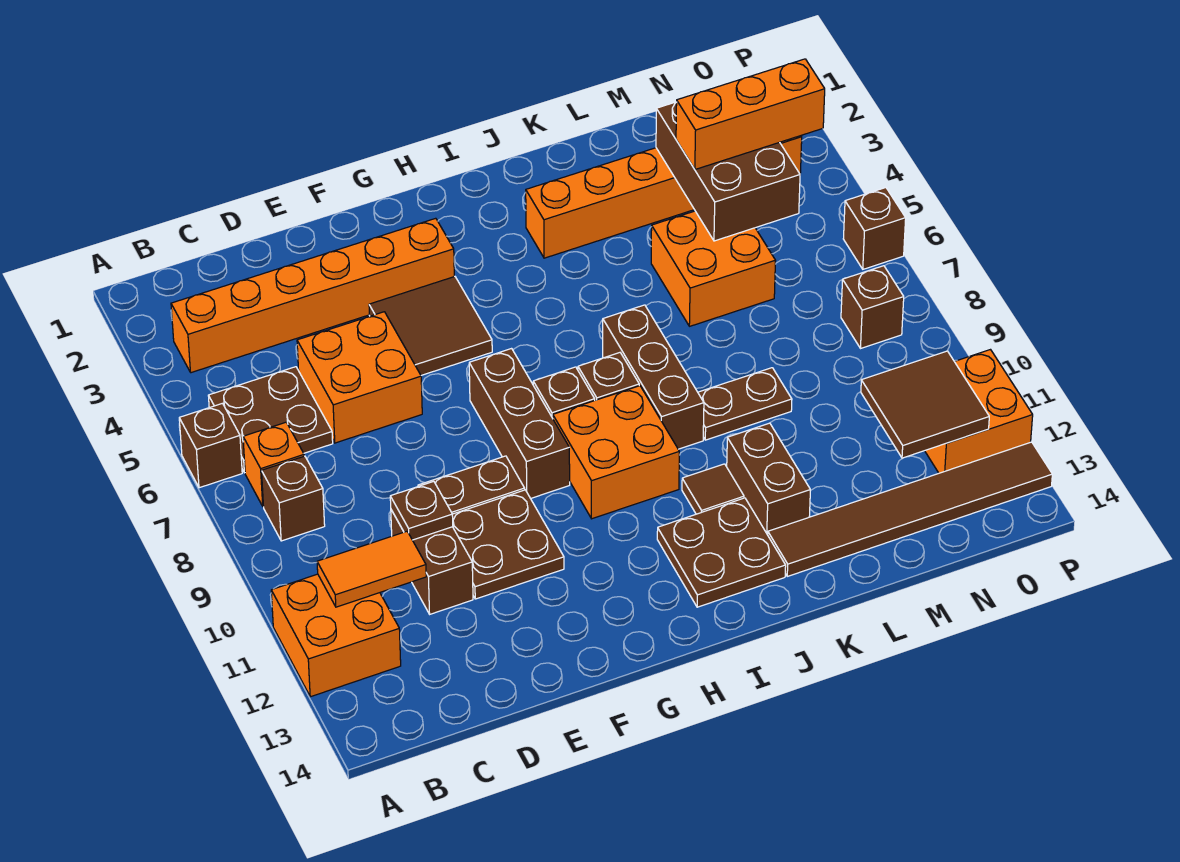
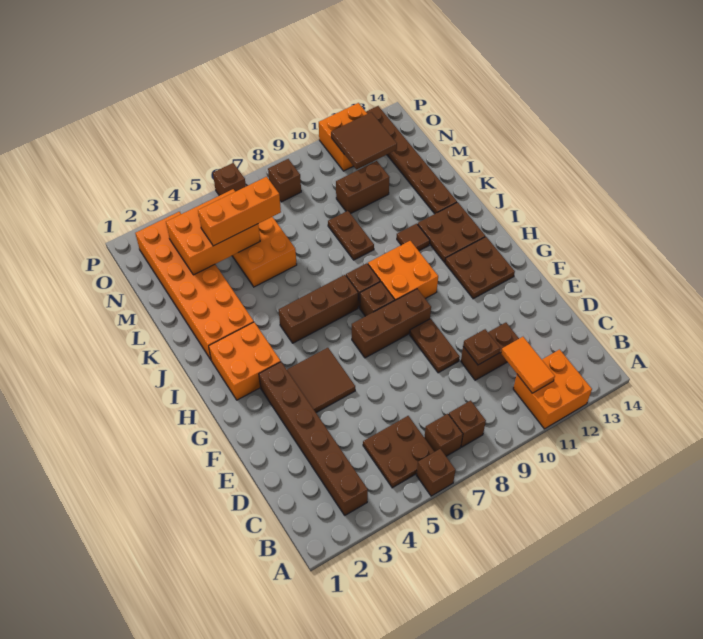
orange 1x6 brick [171,218,454,373] -> brown 1x6 brick [259,362,368,515]
orange 1x1 brick [243,422,304,507] -> brown 1x1 brick [424,414,463,456]
orange 2x2 brick [297,312,422,443] -> orange 2x2 brick moved to [209,322,281,400]
brown 2x2 plate [452,490,564,599] -> brown 2x2 plate moved to [445,237,515,299]
orange 1x6 brick [526,136,802,258] -> orange 2x6 brick [135,212,254,360]
brown 1x3 brick [603,305,704,449] -> brown 1x3 brick moved to [279,275,358,343]
brown 1x2 brick [727,423,810,535] -> brown 1x2 brick moved to [336,161,390,214]
brown 1x6 tile [768,442,1052,576] -> brown 1x6 plate [366,106,457,214]
brown 2x3 brick [656,102,800,241] -> orange 2x3 brick [166,189,260,275]
orange 1x3 brick [676,59,825,169] -> orange 1x3 brick turned to [198,177,281,246]

